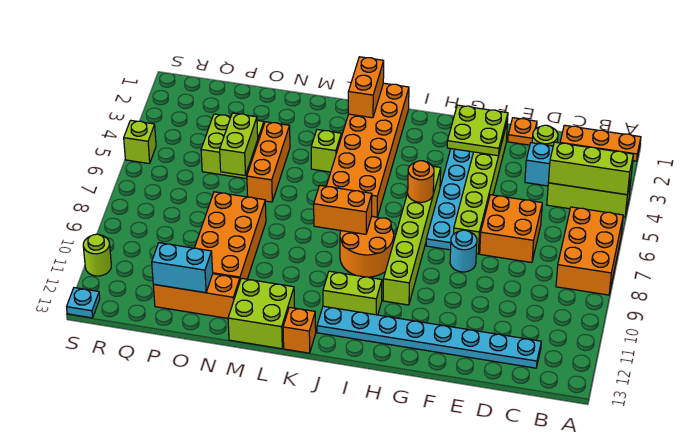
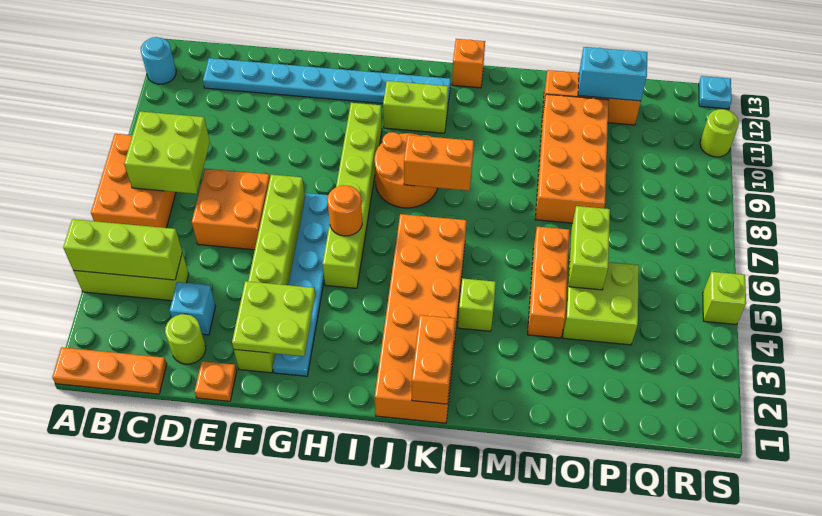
cyan 1x1 round brick [450,230,477,272] -> cyan 1x1 round brick moved to [141,37,176,84]
lime 2x2 brick [228,278,295,349] -> lime 2x2 brick moved to [124,111,210,194]

